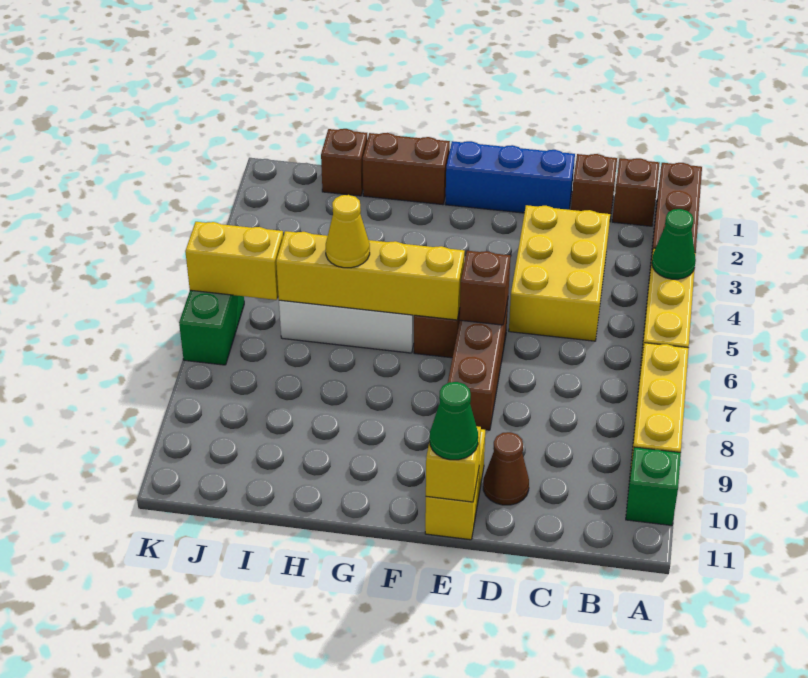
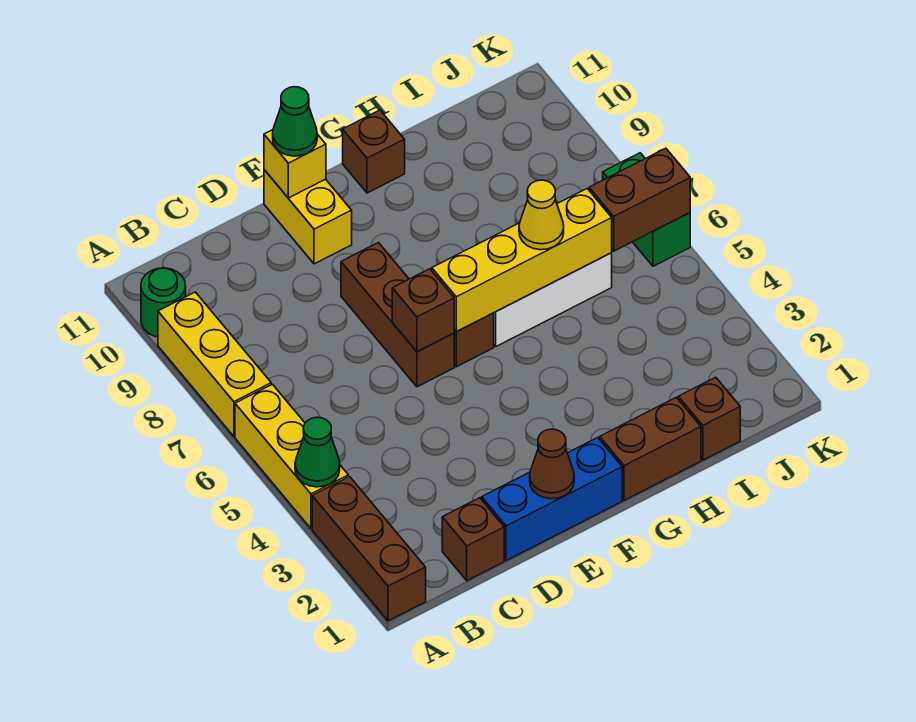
green 1x1 brick [626,447,681,526] -> green 1x1 round brick [141,268,186,337]
brown 1x1 brick [612,158,660,226] -> brown 1x1 brick moved to [343,110,405,193]
yellow 2x3 brick [509,205,610,341] -> none
brown 1x1 cone [483,432,529,505] -> brown 1x1 cone moved to [530,429,574,499]
yellow 1x2 brick [185,222,283,300] -> brown 1x2 brick [589,148,690,251]

